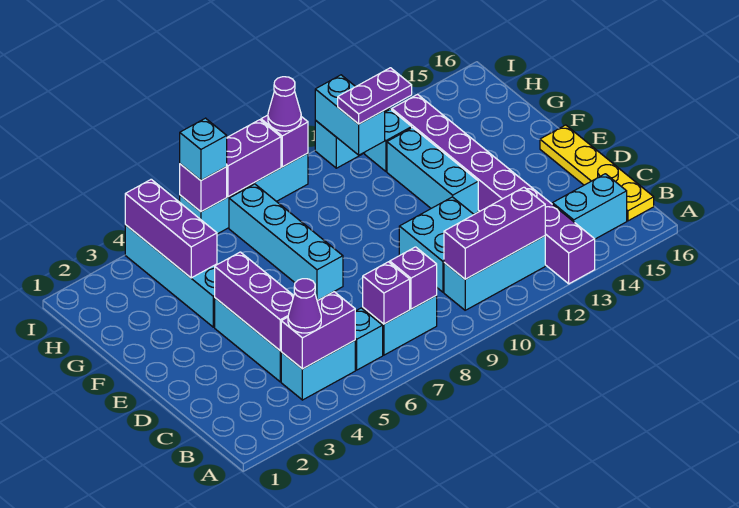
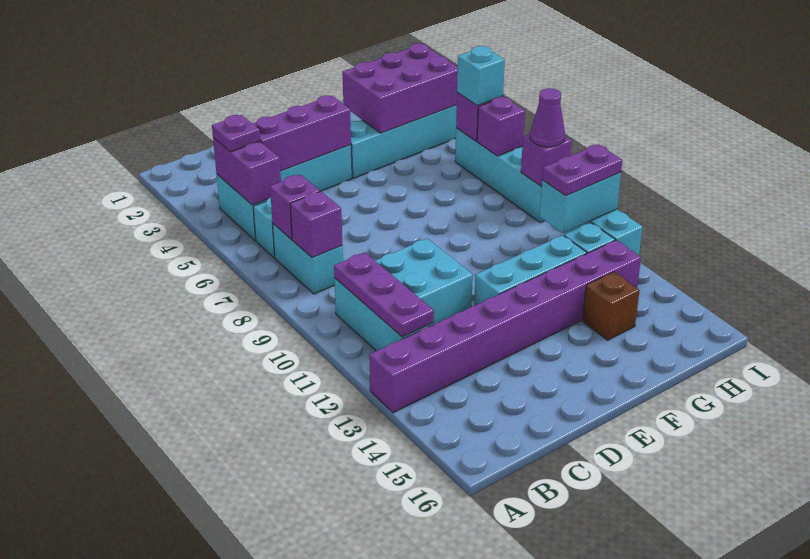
purple 1x1 cone [288,279,321,333] -> purple 1x1 plate [212,115,260,152]
purple 1x3 brick [444,187,545,279] -> purple 1x3 plate [334,252,434,337]
cyan 1x2 brick [552,174,627,239] -> none
yellow 1x4 plate [540,125,654,221] -> none
cyan 1x4 brick [229,184,343,301] -> none
purple 1x3 brick [125,179,217,278] -> purple 2x3 brick [342,43,458,133]
none -> brown 1x1 brick [583,272,640,340]
purple 1x2 plate [338,68,412,124] -> purple 1x2 plate turned to [542,144,622,196]
purple 1x2 brick [226,120,281,197] -> purple 1x1 brick [477,97,525,156]

